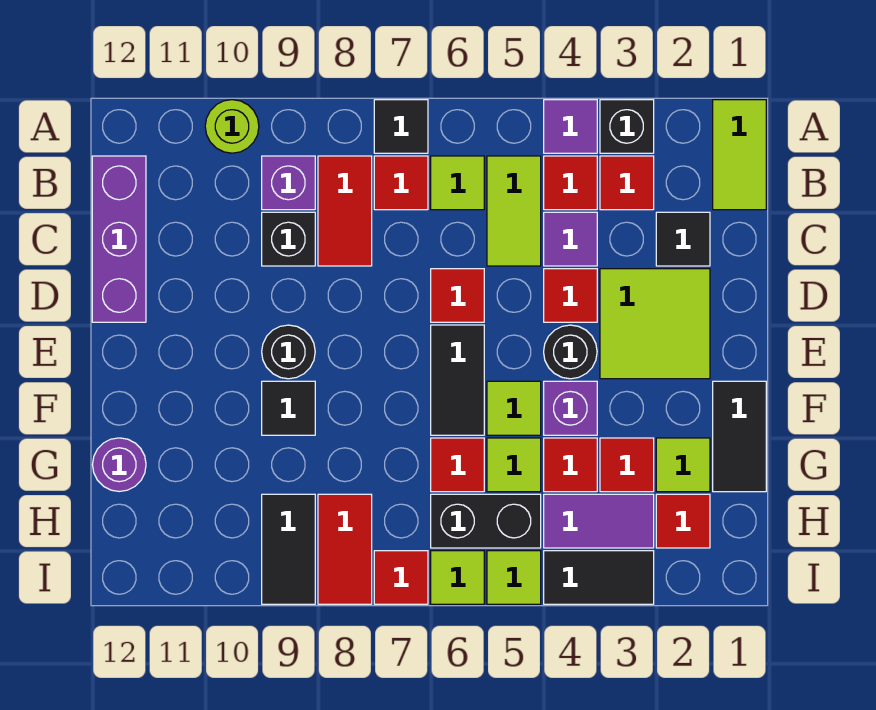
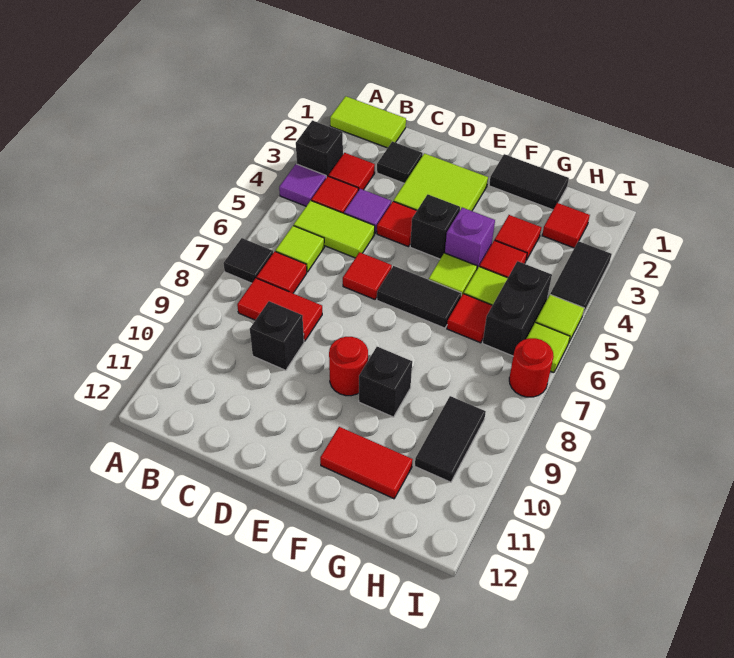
lime 1x1 round brick [205,100,259,153] -> none
purple 1x1 brick [262,156,315,210] -> none
purple 1x3 brick [92,156,146,322] -> none
black 1x1 round brick [544,325,597,379] -> black 1x1 brick [410,194,460,259]
black 1x1 round brick [262,325,315,379] -> red 1x1 round brick [329,337,368,396]
black 1x1 tile [262,381,315,435] -> black 1x1 brick [359,347,412,417]
lime 1x1 tile [656,438,710,492] -> none
purple 1x1 round brick [93,438,146,492] -> none
purple 1x2 tile [544,494,654,548] -> none
red 1x2 tile [318,494,372,604] -> red 1x2 tile moved to [320,427,413,499]
black 1x2 tile [262,494,315,604] -> black 1x2 tile turned to [415,396,486,482]
red 1x1 tile [374,551,428,604] -> red 1x1 round brick [509,338,554,397]

